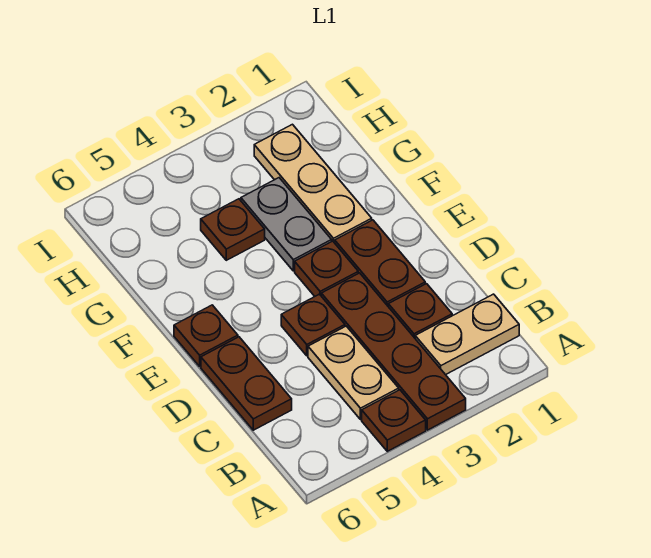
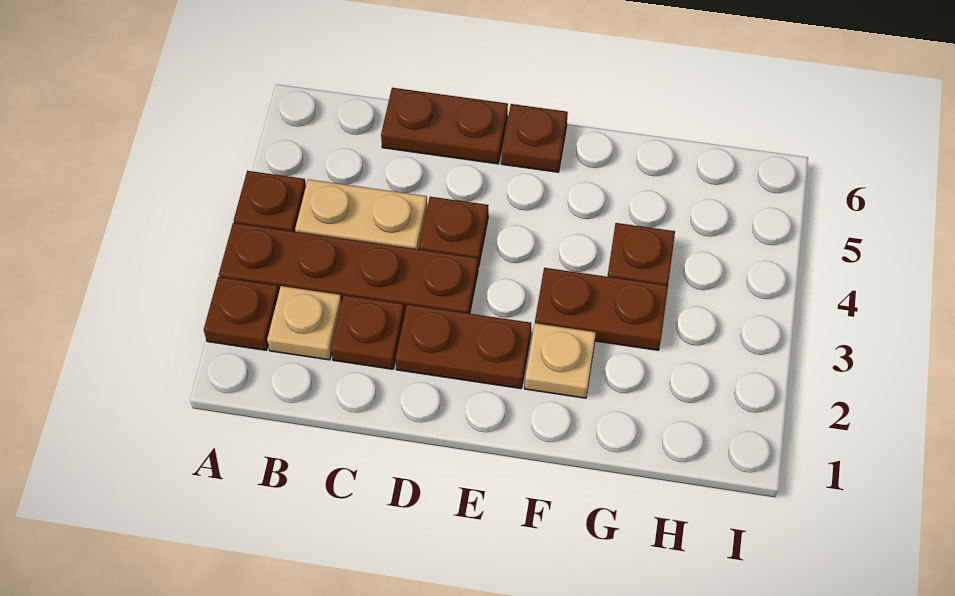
tan 1x2 plate [415,294,519,375] -> tan 1x1 plate [267,286,342,360]
brown 1x1 plate [295,241,358,296] -> brown 1x1 plate moved to [204,277,279,350]
tan 1x3 plate [254,124,372,243] -> tan 1x1 plate [525,323,596,398]
grey 1x2 plate [241,178,332,271] -> brown 1x2 plate [535,268,668,350]

